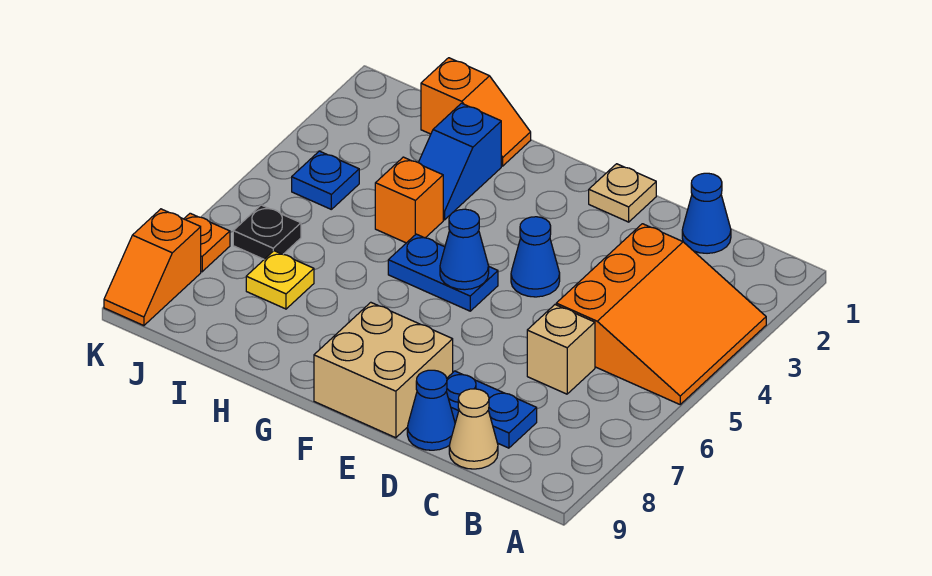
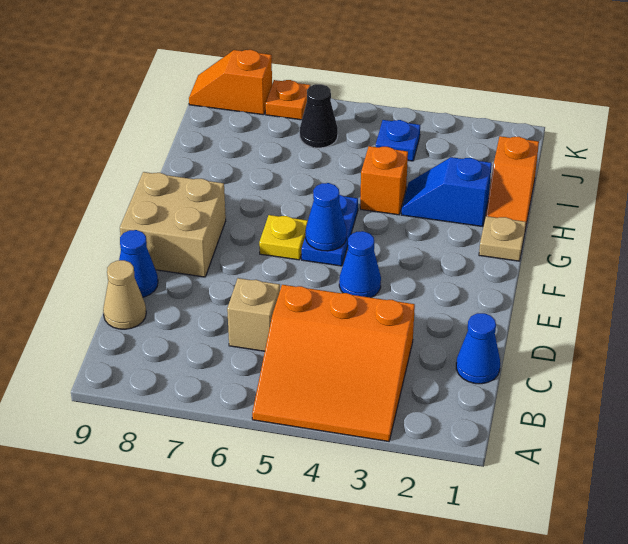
blue 1x2 plate [446,371,537,448] -> none
tan 1x1 plate [589,164,656,222] -> tan 1x1 plate moved to [479,216,526,261]
yellow 1x1 plate [246,251,314,309] -> yellow 1x1 plate moved to [259,215,308,260]
black 1x1 plate [233,205,301,259] -> black 1x1 cone [300,84,338,148]

